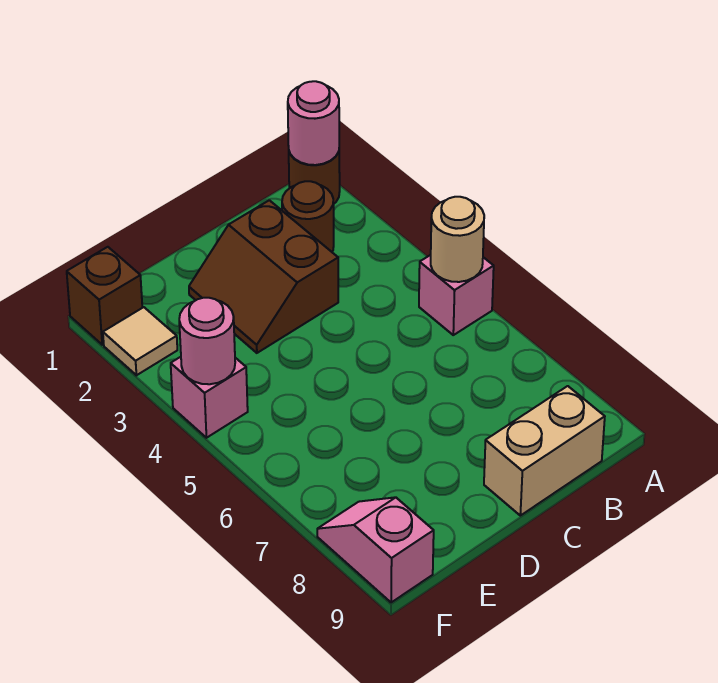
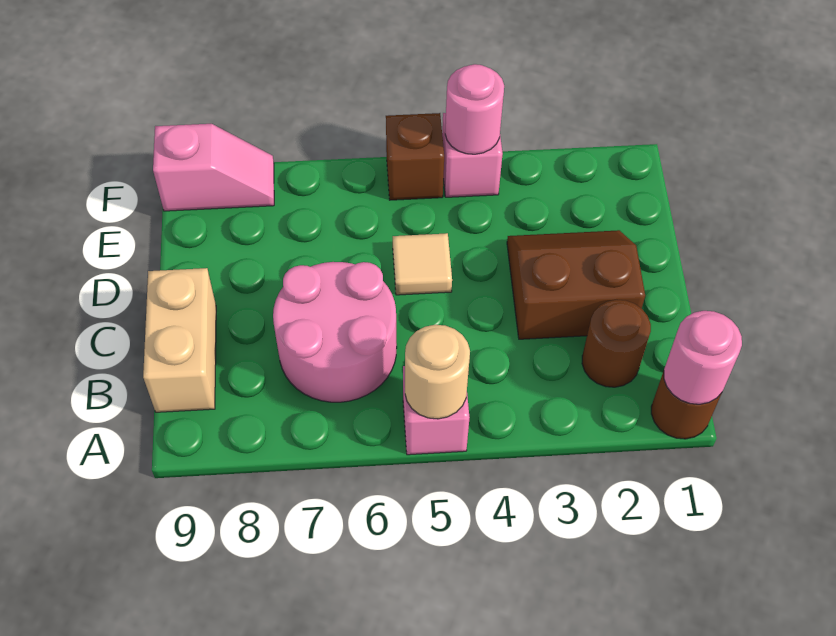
none -> pink 2x2 round brick [273,262,397,402]
brown 1x1 brick [67,247,142,345] -> brown 1x1 brick moved to [386,113,444,200]
tan 1x1 tile [103,307,177,375] -> tan 1x1 tile moved to [393,233,452,295]

